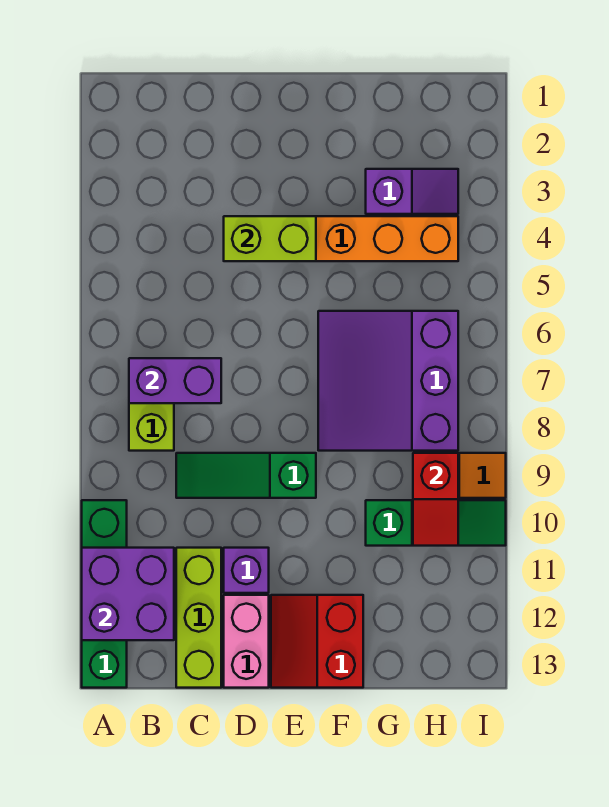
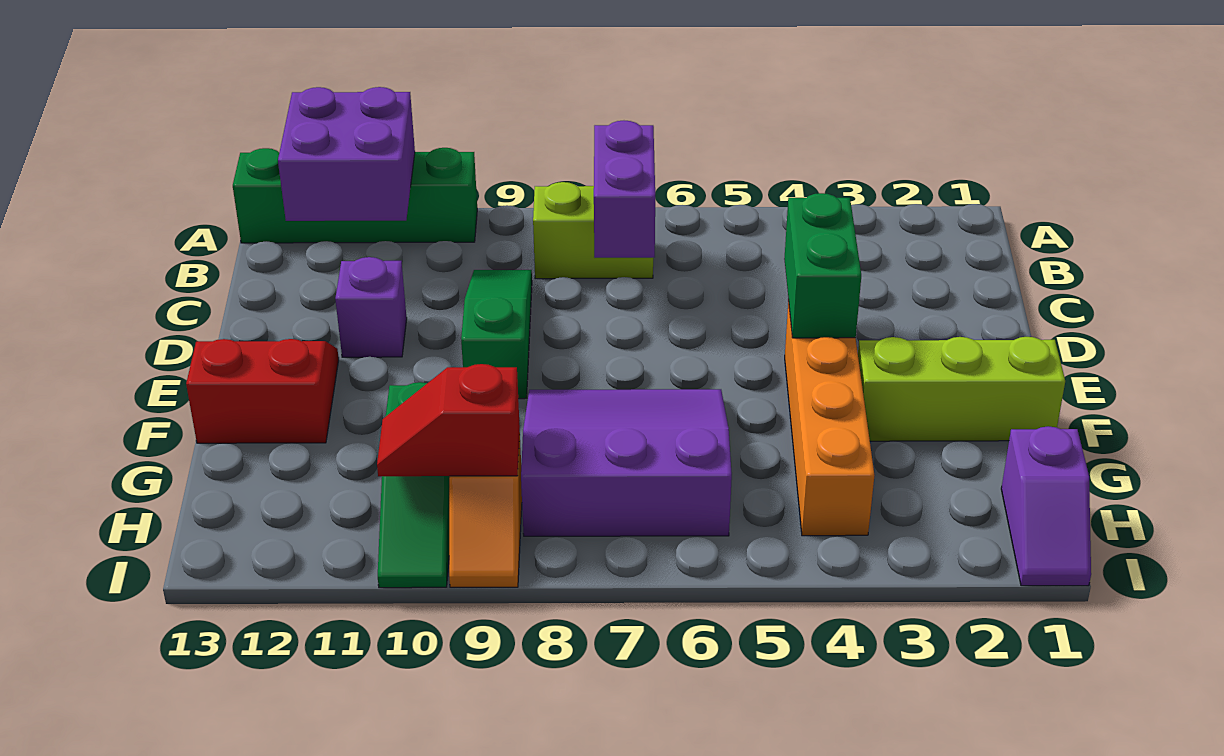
lime 1x3 brick [176,548,221,688] -> lime 1x3 brick moved to [858,337,1065,441]
lime 1x2 brick [224,216,316,261] -> green 1x2 brick [784,193,861,338]
pink 1x2 brick [224,595,269,688] -> none
purple 1x2 slope [366,169,458,214] -> purple 1x2 slope moved to [1001,426,1091,586]

